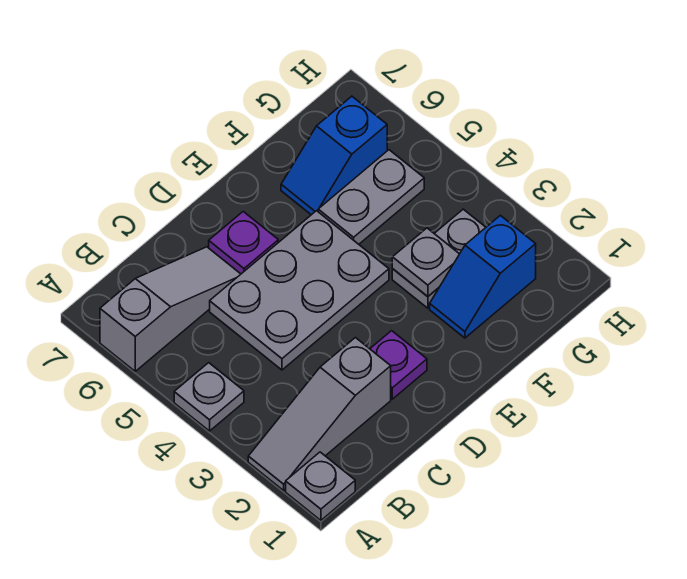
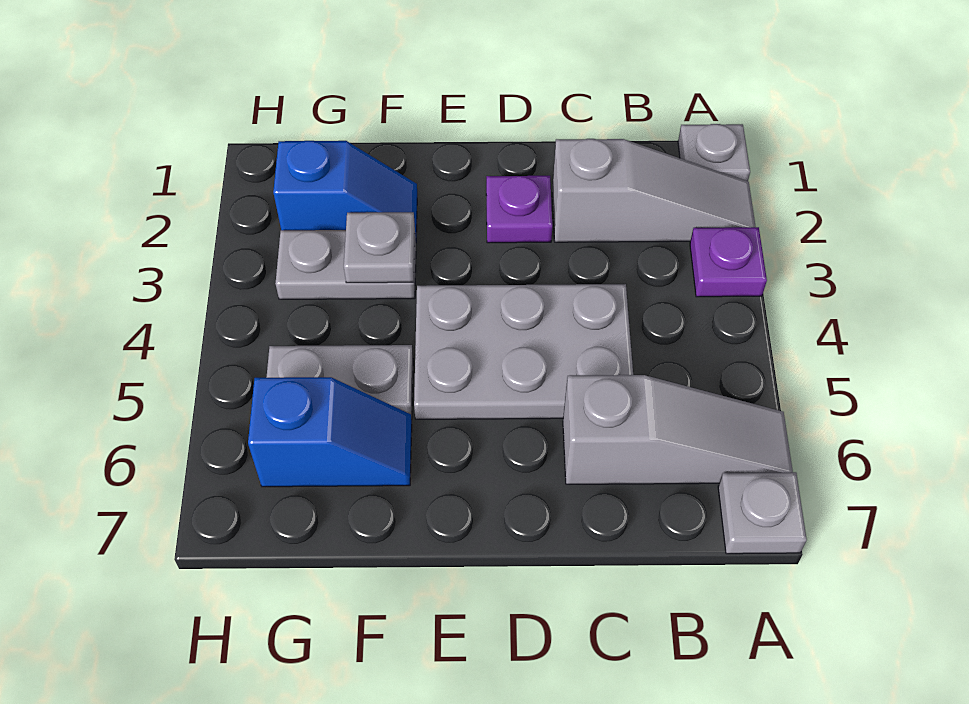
grey 1x1 plate [174,363,244,431] -> grey 1x1 plate moved to [718,472,807,554]
grey 1x3 slope [100,247,241,371] -> grey 1x3 slope turned to [563,375,793,484]
purple 1x1 plate [209,212,278,274] -> purple 1x1 plate moved to [690,227,767,297]

